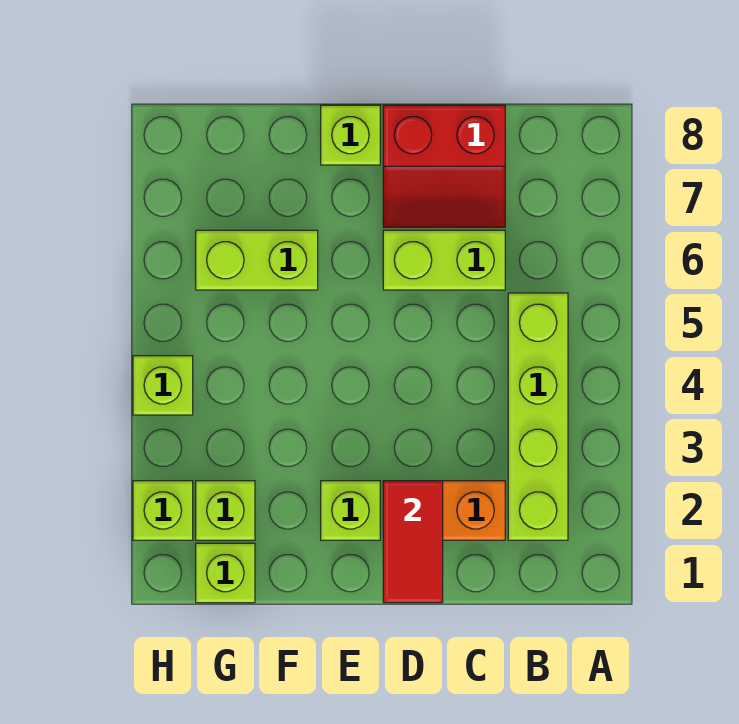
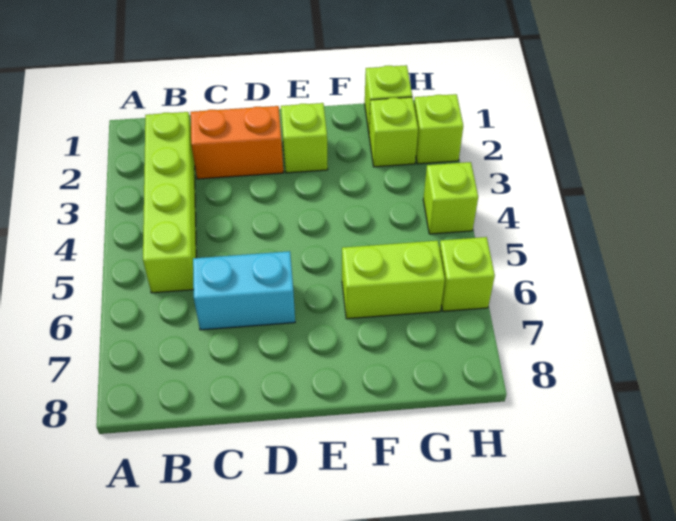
lime 1x2 brick [383,230,505,290] -> cyan 1x2 brick [193,251,295,330]
red 2x2 slope [383,105,505,227] -> none
red 1x2 tile [383,481,443,603] -> none
lime 1x1 brick [321,105,380,165] -> lime 1x1 brick moved to [439,237,495,311]

